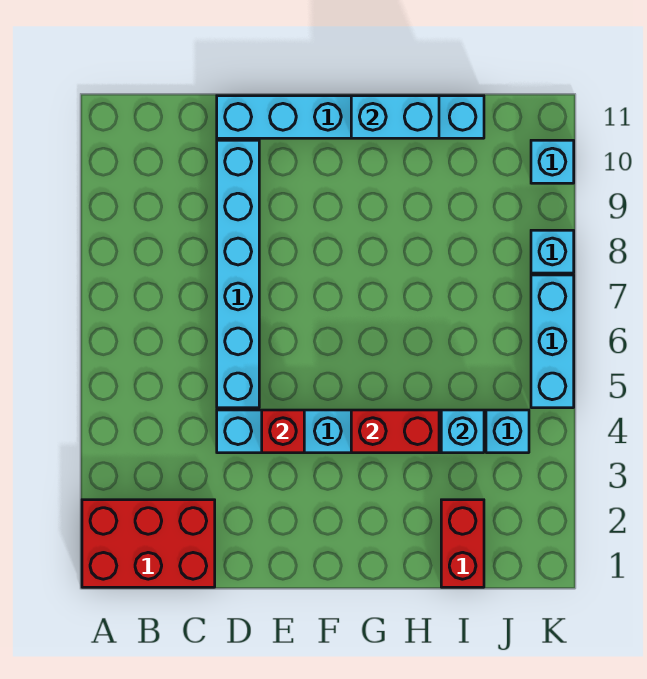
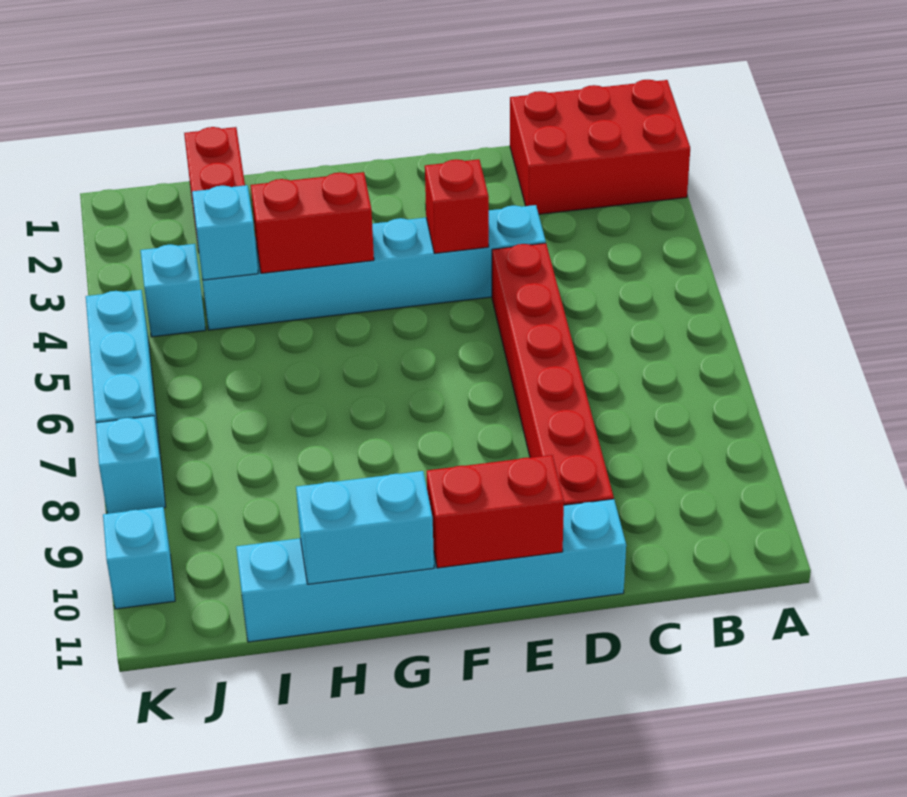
cyan 1x6 brick [217,140,259,408] -> red 1x6 brick [492,243,614,505]
none -> red 1x2 brick [427,455,564,568]

